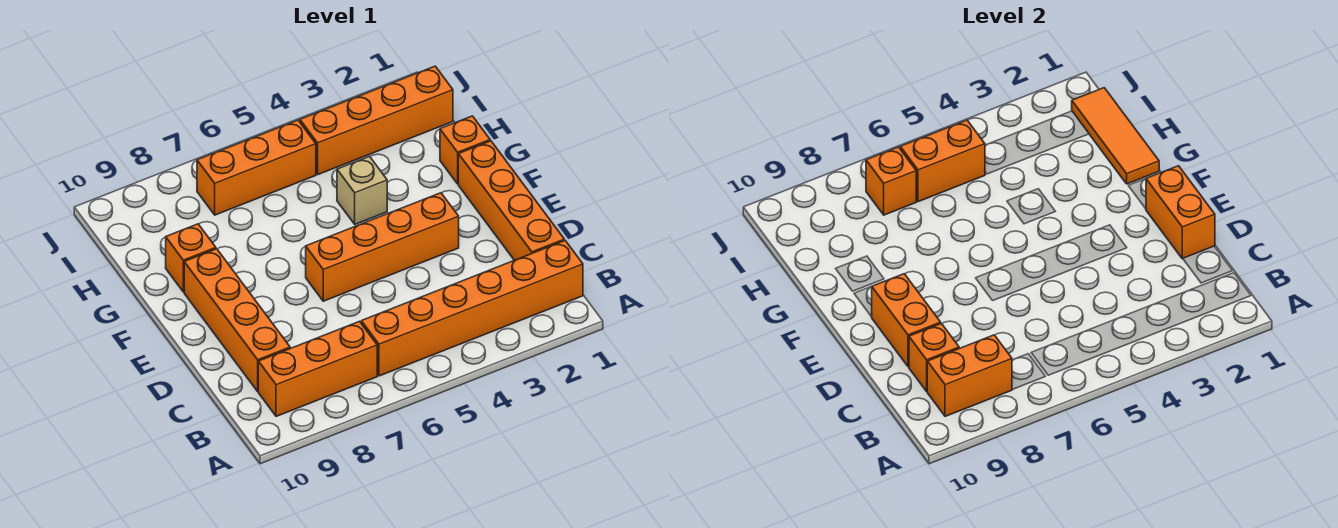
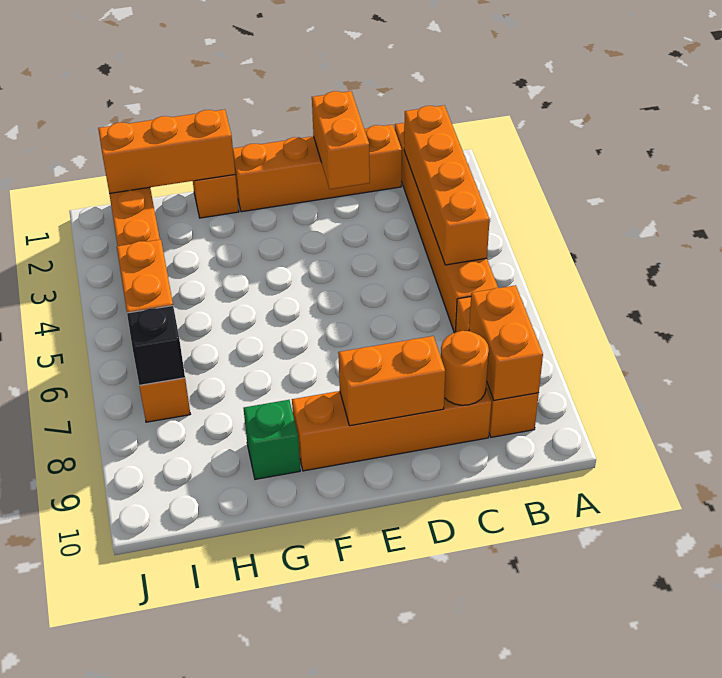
orange 1x1 brick [909,323,959,391] -> orange 1x1 round brick [441,331,489,405]
orange 1x2 brick [1146,166,1215,259] -> orange 1x2 brick turned to [312,91,370,189]
orange 1x4 brick [306,193,459,301] -> orange 1x4 brick moved to [404,105,490,265]
orange 1x3 tile [1072,88,1159,184] -> orange 1x3 brick [98,109,235,194]
tan 1x1 brick [337,156,387,224] -> none
orange 1x1 brick [166,224,216,292] -> green 1x1 brick [244,400,300,479]
orange 1x1 brick [866,147,916,215] -> black 1x1 brick [127,306,185,385]

